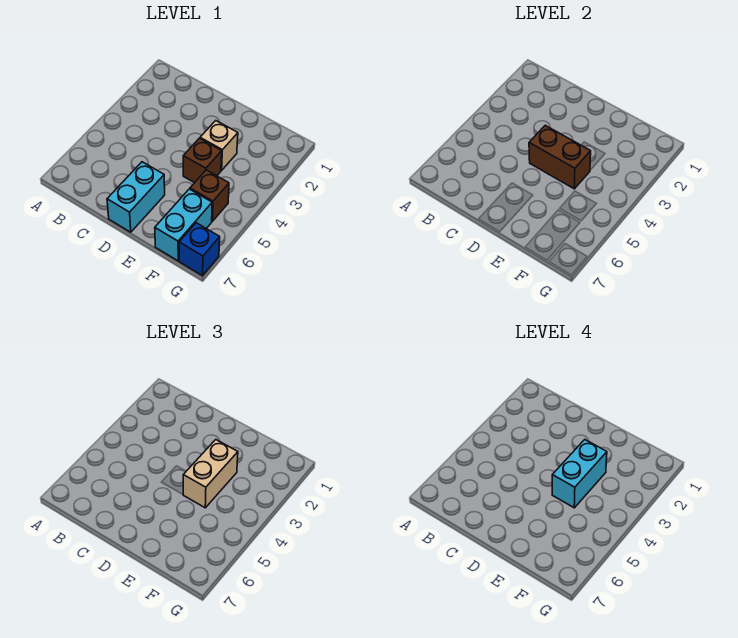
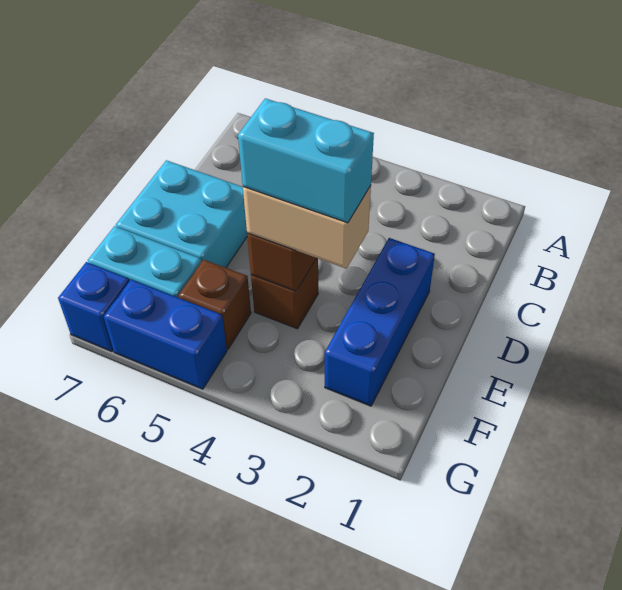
none -> blue 1x3 brick [325,238,435,406]
cyan 1x2 brick [107,162,165,232] -> cyan 2x2 brick [116,160,247,268]
tan 1x1 brick [200,121,238,170] -> none
none -> blue 1x2 brick [104,279,227,389]

